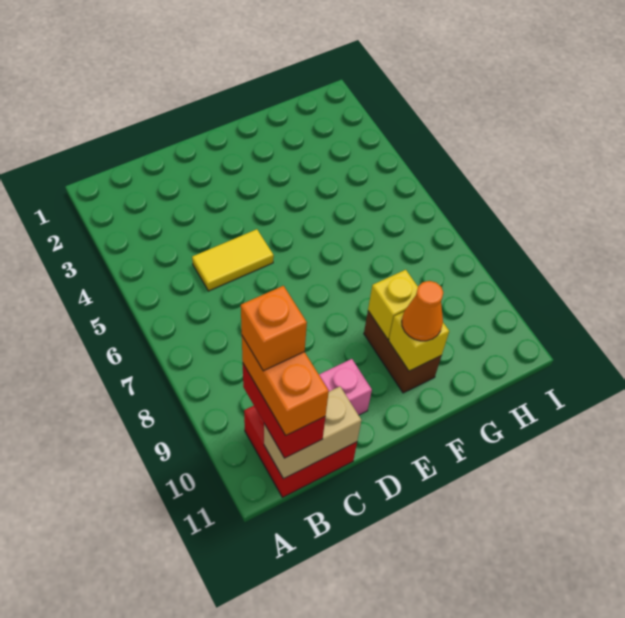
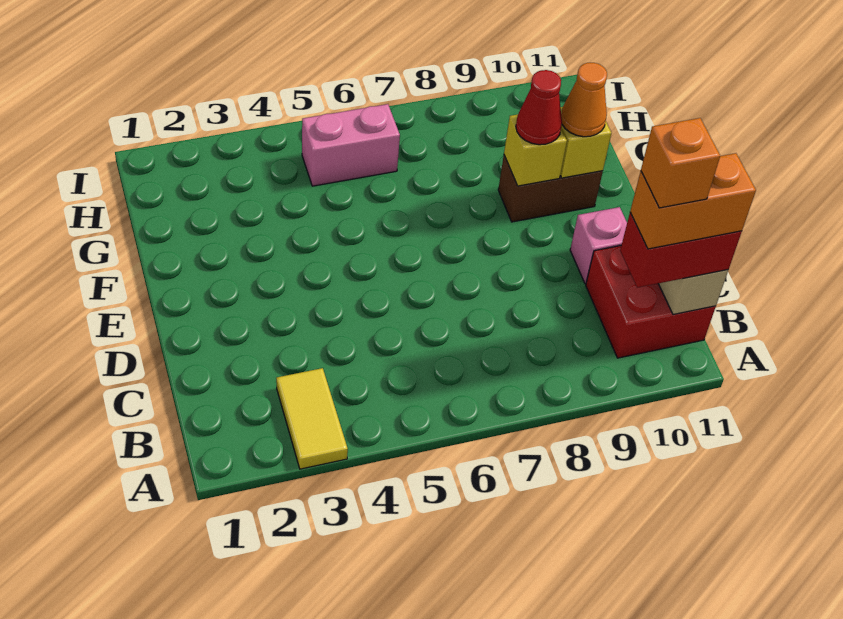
yellow 1x2 tile [192,229,274,291] -> yellow 1x2 tile moved to [276,368,348,469]
none -> red 1x1 cone [516,70,562,145]
none -> pink 1x2 brick [302,104,400,186]

